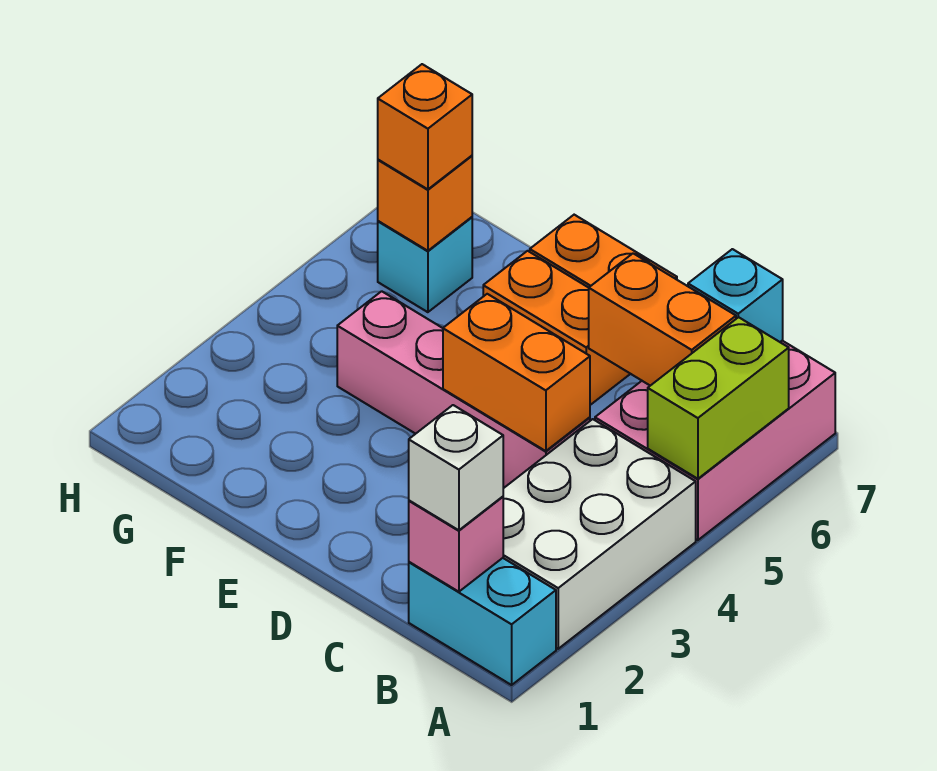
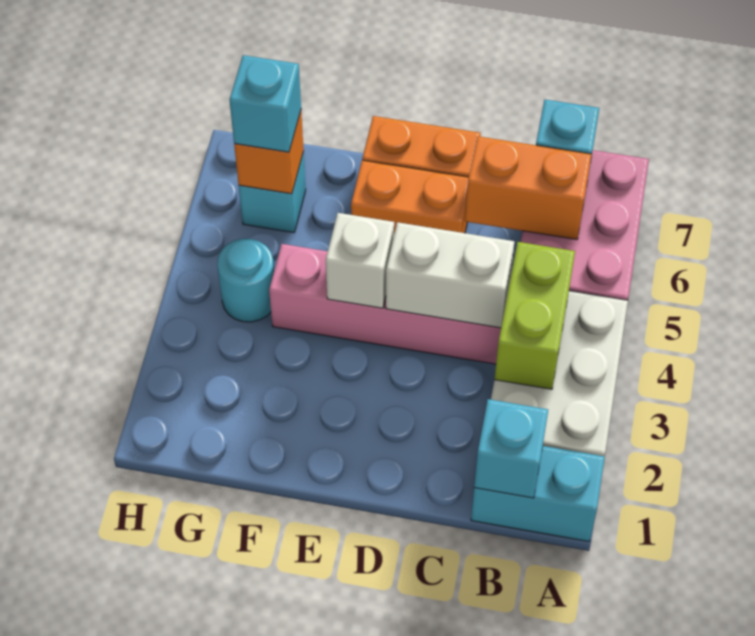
lime 1x2 brick [648,317,789,479] -> lime 1x2 brick moved to [494,242,575,389]
pink 1x1 brick [409,497,503,592] -> cyan 1x1 brick [474,399,548,498]
white 1x1 brick [409,405,503,530] -> white 1x1 brick moved to [326,213,394,308]
orange 1x2 brick [443,294,590,451] -> white 1x2 brick [386,222,514,328]
none -> cyan 1x1 round brick [217,239,274,322]
orange 1x1 brick [378,64,472,189] -> cyan 1x1 brick [229,55,301,152]

